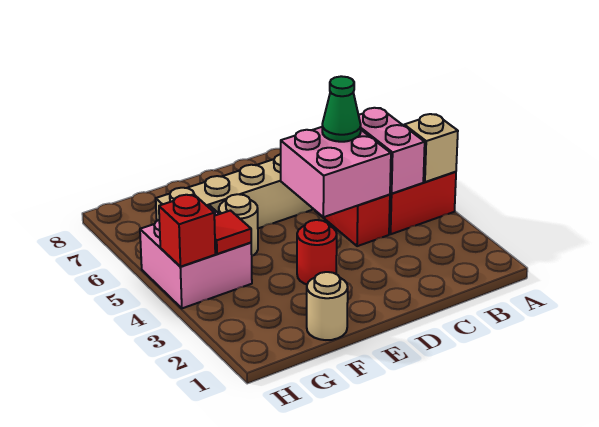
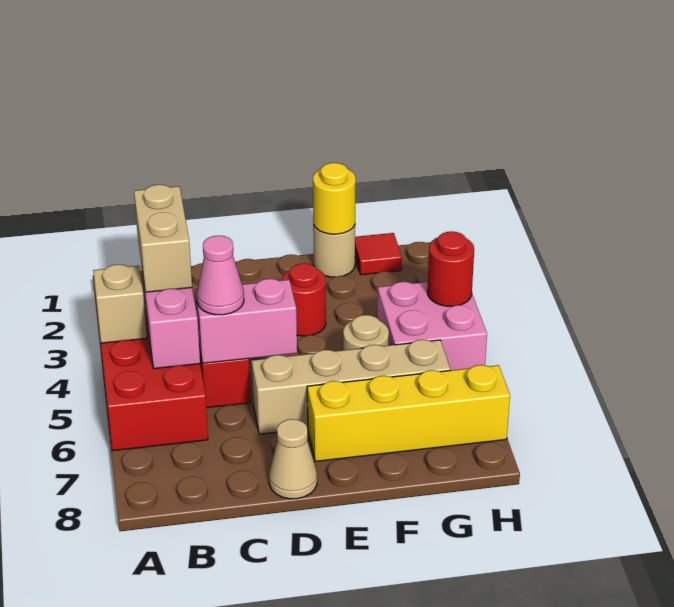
none -> tan 1x2 brick [134,185,192,292]
pink 2x2 brick [281,127,391,217] -> pink 1x2 brick [195,279,297,363]
green 1x1 cone [322,76,361,142] -> pink 1x1 cone [197,236,244,315]
none -> tan 1x1 cone [269,419,317,499]
none -> yellow 1x4 brick [307,365,510,461]
none -> yellow 1x1 round brick [313,163,356,234]
red 1x1 tile [214,211,251,254] -> red 1x1 tile moved to [355,233,402,275]
red 1x1 brick [159,194,215,267] -> red 1x1 round brick [427,231,474,306]

